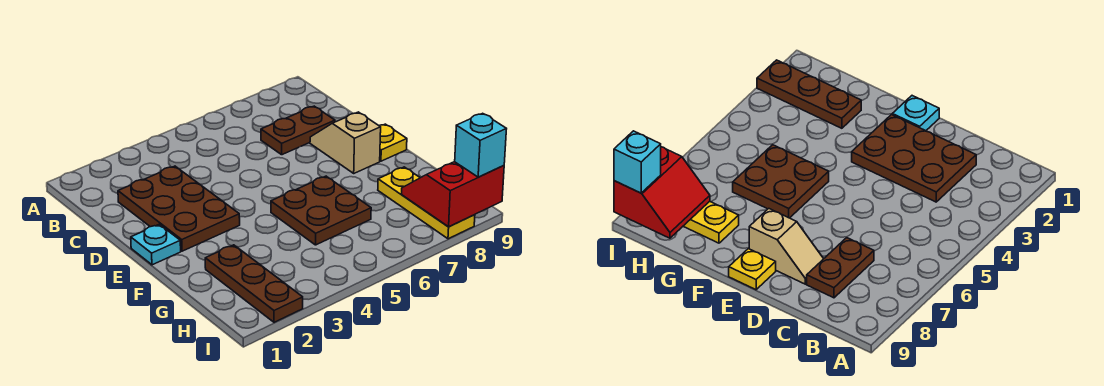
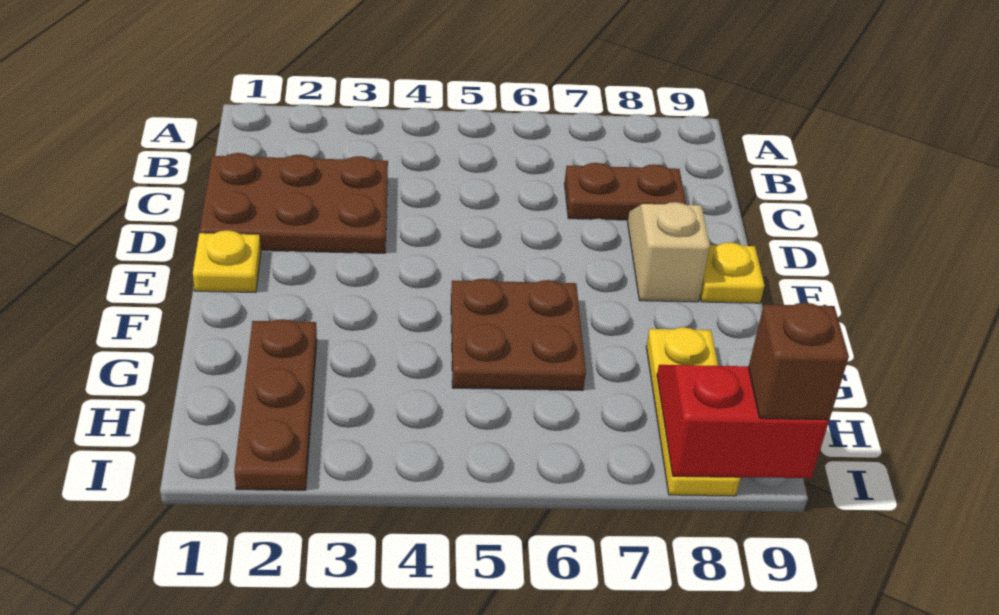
brown 2x3 plate [118,166,240,251] -> brown 2x3 plate turned to [200,153,388,253]
cyan 1x1 plate [131,224,181,265] -> yellow 1x1 plate [193,230,261,293]
cyan 1x1 brick [455,113,506,177] -> brown 1x1 brick [748,303,849,420]

